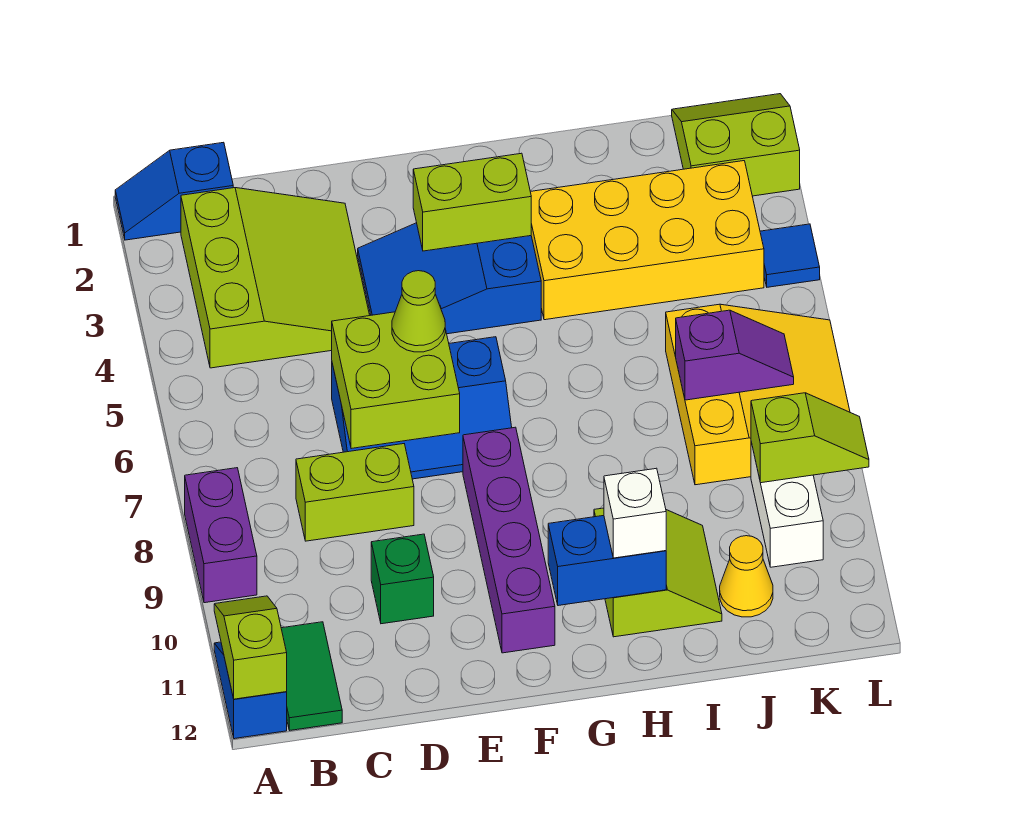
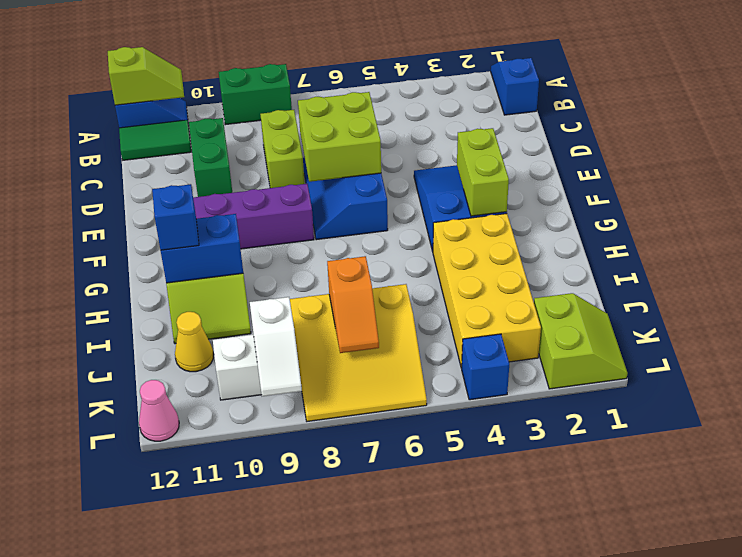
purple 1x2 brick [185,468,257,603] -> green 1x2 brick [219,64,292,125]
lime 3x3 slope [181,188,370,368] -> none
green 1x1 brick [371,534,434,624] -> green 1x2 brick [189,118,232,197]
lime 1x1 cone [392,271,445,352] -> none
blue 1x2 brick [548,516,666,606] -> blue 1x2 brick turned to [161,214,243,283]
white 1x1 brick [604,468,666,558] -> blue 1x1 brick [152,184,199,250]
purple 1x2 slope [676,310,794,400] -> orange 1x2 slope [327,256,379,353]
lime 1x2 slope [751,393,869,483] -> white 1x2 slope [250,297,302,396]
blue 1x1 tile [760,224,820,287] -> blue 1x1 brick [462,334,509,400]
none -> pink 1x1 cone [139,380,179,441]

